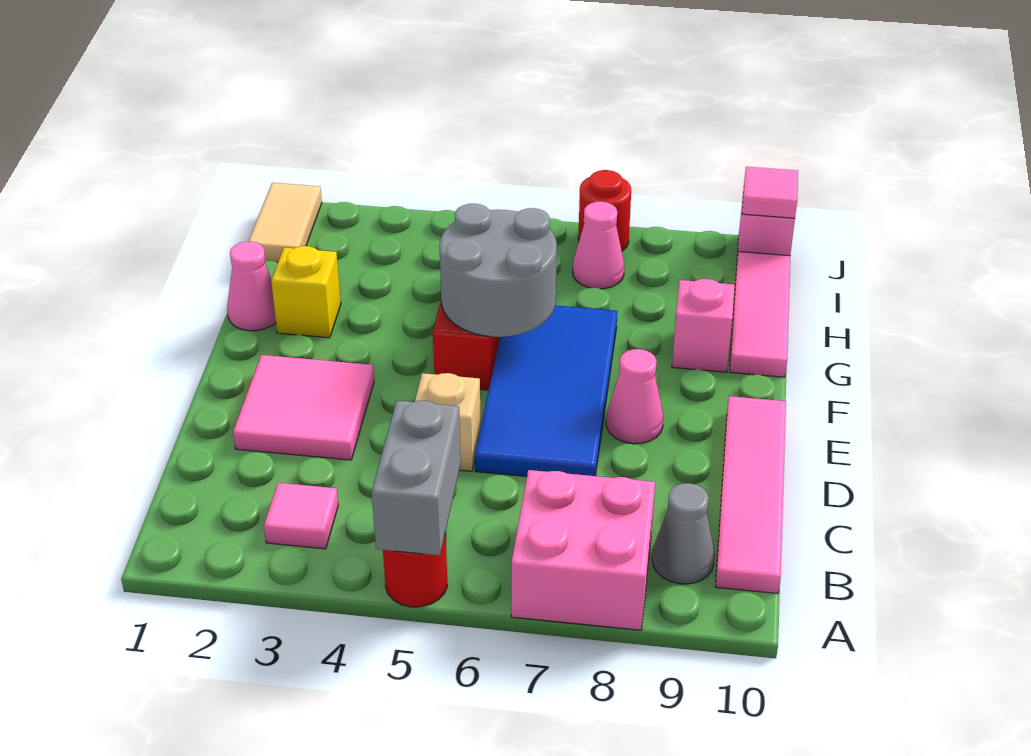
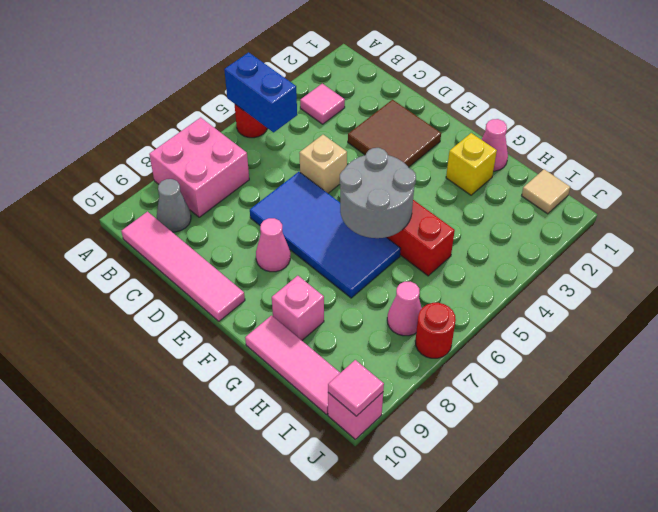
grey 1x2 brick [372,401,461,556] -> blue 1x2 brick [224,52,297,132]
pink 2x2 tile [233,355,374,460] -> brown 2x2 tile [348,100,441,167]
tan 1x2 tile [248,183,322,262] -> tan 1x1 tile [522,169,570,214]

